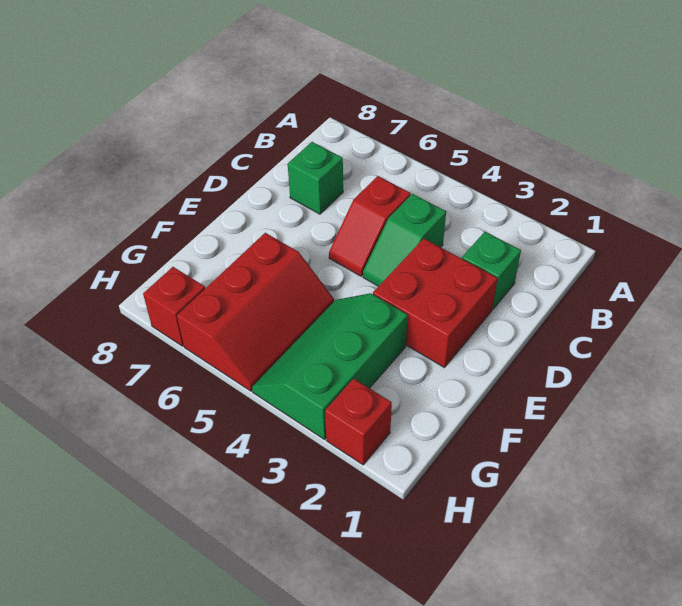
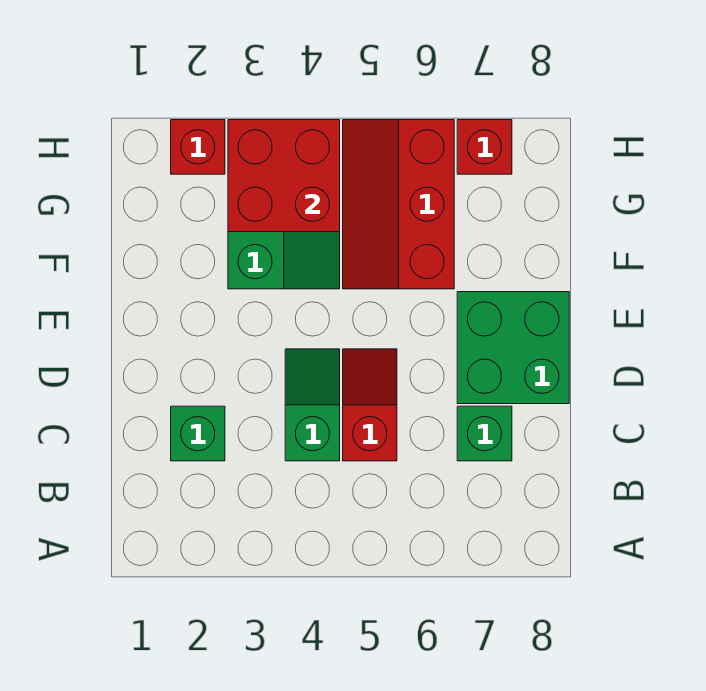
red 2x2 brick [373,238,497,368] -> red 2x2 brick moved to [228,120,340,232]
none -> green 2x2 brick [457,292,569,404]

